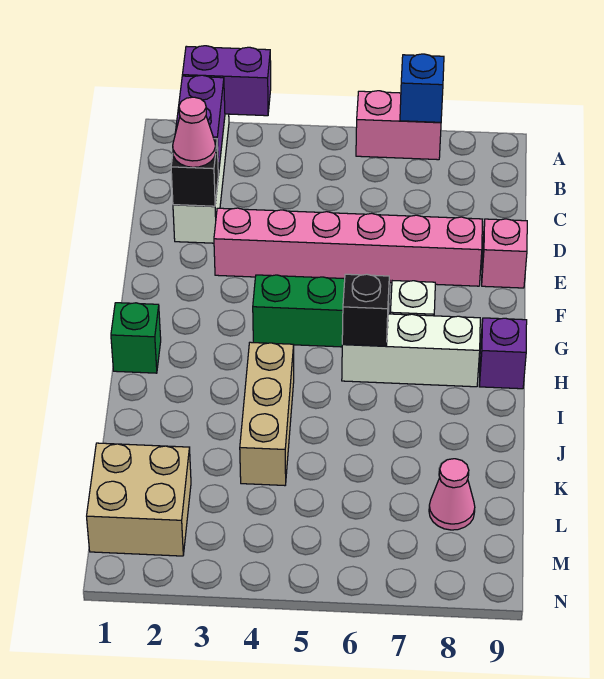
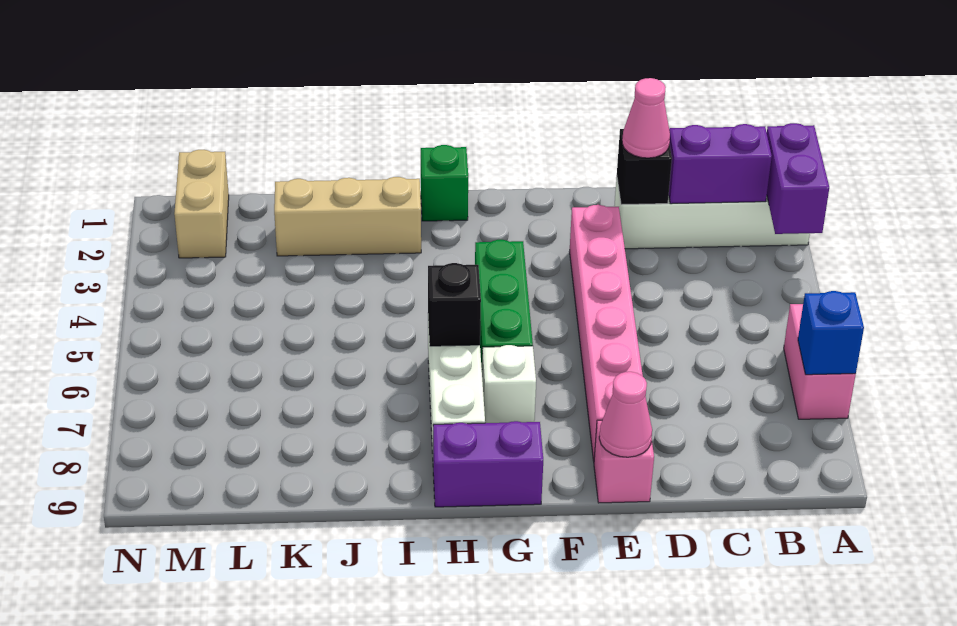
purple 1x1 brick [479,318,527,389] -> purple 1x2 brick [433,421,543,507]
tan 1x3 brick [240,342,294,486] -> tan 1x3 brick moved to [274,177,421,256]
tan 2x2 brick [87,443,191,556] -> tan 1x2 brick [174,150,229,258]
pink 1x1 cone [429,459,475,530] -> pink 1x1 cone moved to [599,372,652,457]

